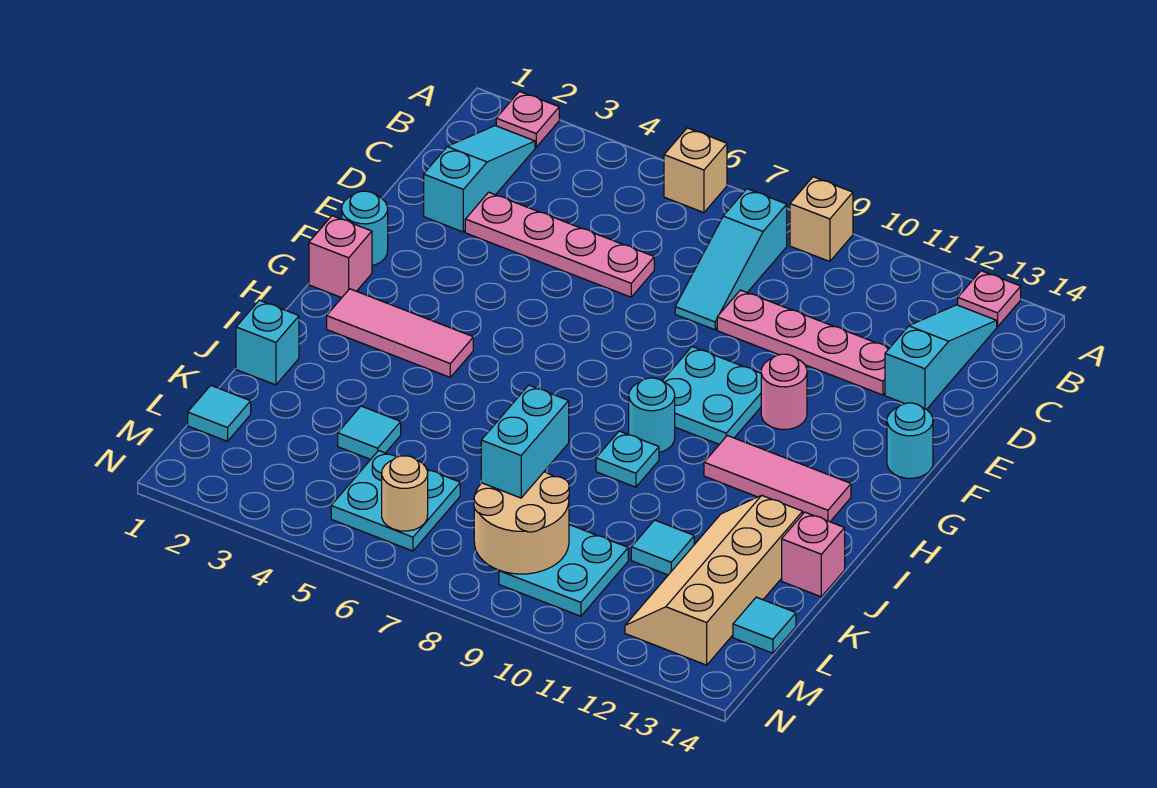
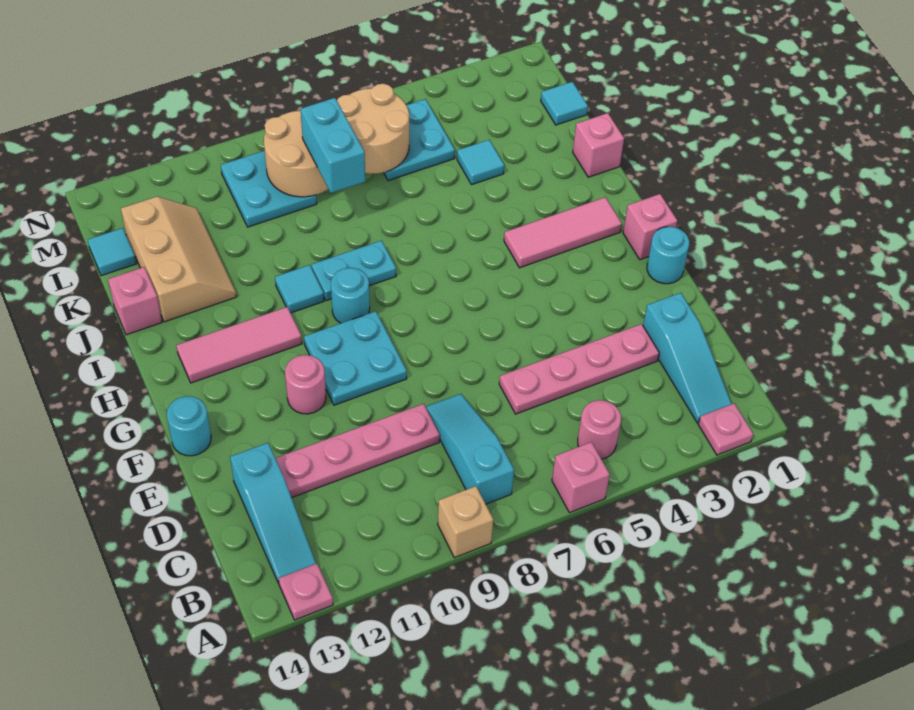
tan 1x1 brick [664,128,727,213] -> pink 1x1 brick [552,442,610,513]
none -> pink 1x1 round brick [578,400,621,459]
cyan 1x1 plate [596,431,659,487] -> cyan 1x2 plate [312,241,396,301]
cyan 1x1 brick [236,300,299,385] -> pink 1x1 brick [573,113,624,177]
tan 2x4 slope [625,495,803,665] -> tan 2x3 slope [121,197,237,322]
cyan 1x1 tile [631,520,694,575] -> cyan 1x1 tile moved to [275,265,324,313]
tan 1x1 round brick [382,456,428,531] -> tan 2x2 round brick [337,84,409,174]

